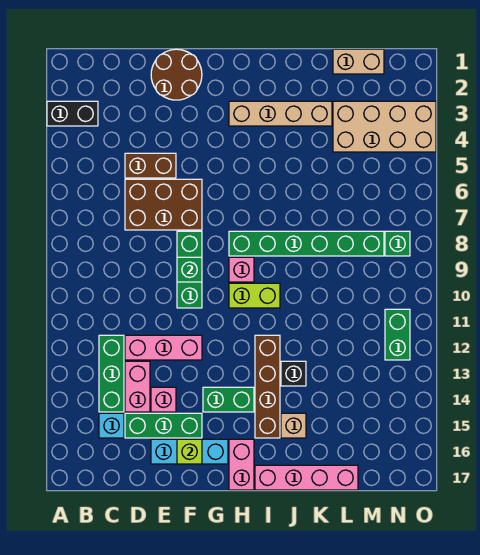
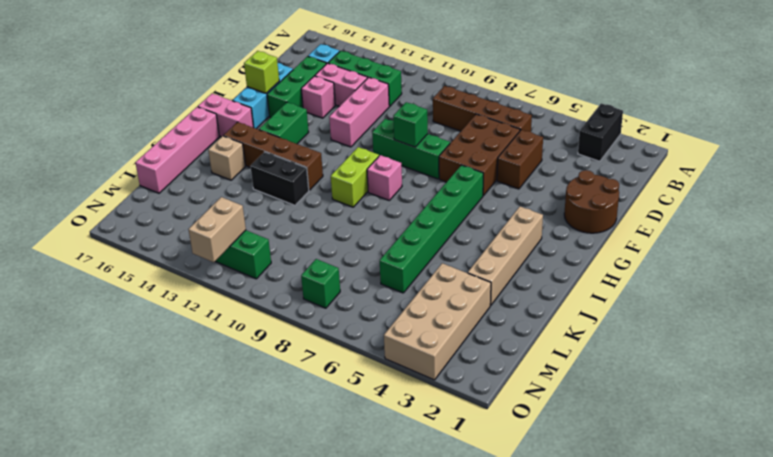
none -> brown 1x4 brick [433,86,532,132]
green 1x6 brick [229,231,384,256] -> green 1x6 brick moved to [380,165,483,293]
black 1x1 brick [281,361,306,386] -> black 1x2 brick [251,152,309,205]
tan 1x2 brick [333,49,384,74] -> tan 1x2 brick moved to [188,197,246,262]

